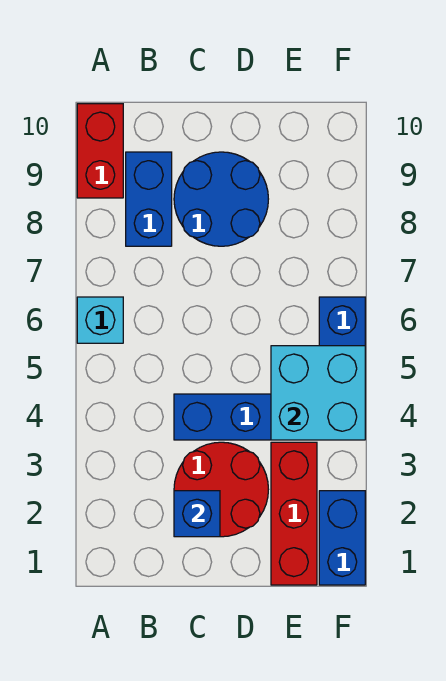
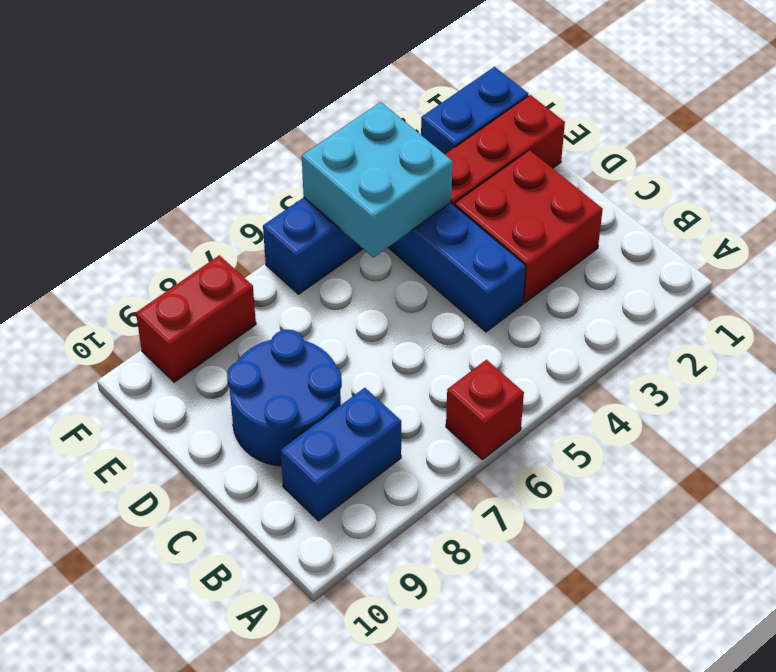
cyan 1x1 brick [77,297,123,343] -> red 1x1 brick [446,360,524,459]
red 1x2 brick [77,104,123,198] -> red 1x2 brick moved to [136,255,256,382]
red 2x2 round brick [174,442,268,537] -> red 2x2 brick [455,150,603,303]
blue 1x1 brick [174,491,220,537] -> none

